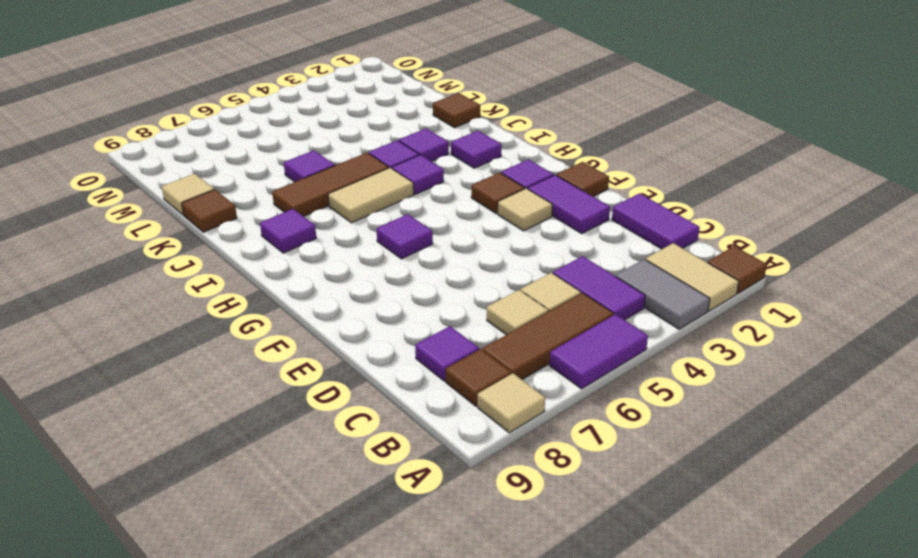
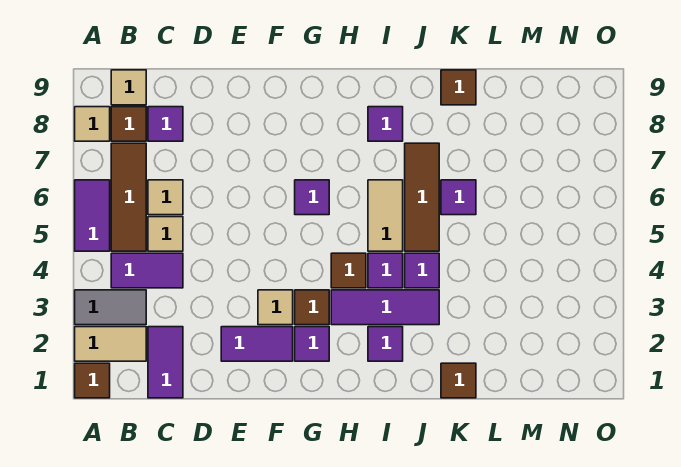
purple 1x2 tile [612,193,700,249] -> purple 1x2 tile turned to [148,327,183,398]
brown 1x1 tile [556,162,609,197] -> brown 1x1 tile moved to [331,253,366,288]
purple 1x1 tile [399,128,449,162] -> purple 1x3 tile [331,290,439,325]
tan 1x1 tile [162,174,214,215] -> tan 1x1 tile moved to [111,70,146,105]

